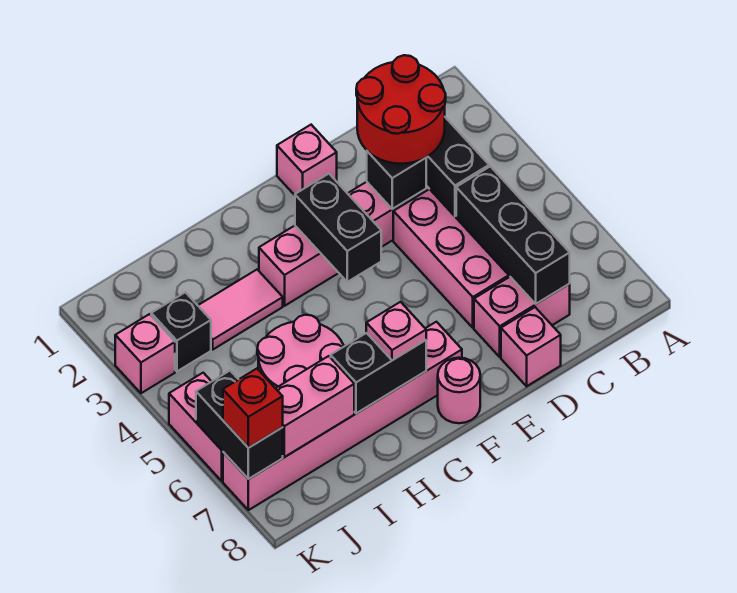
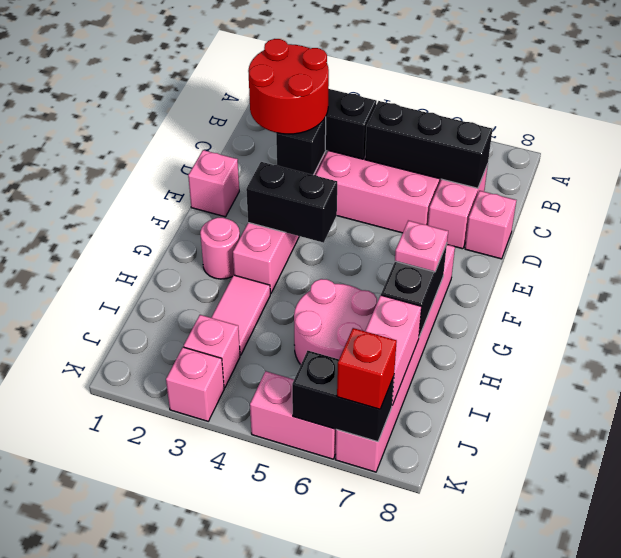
pink 1x1 round brick [438,358,480,423] -> pink 1x1 round brick moved to [200,218,240,279]
black 1x1 brick [151,292,211,371] -> pink 1x1 brick [184,315,240,388]

